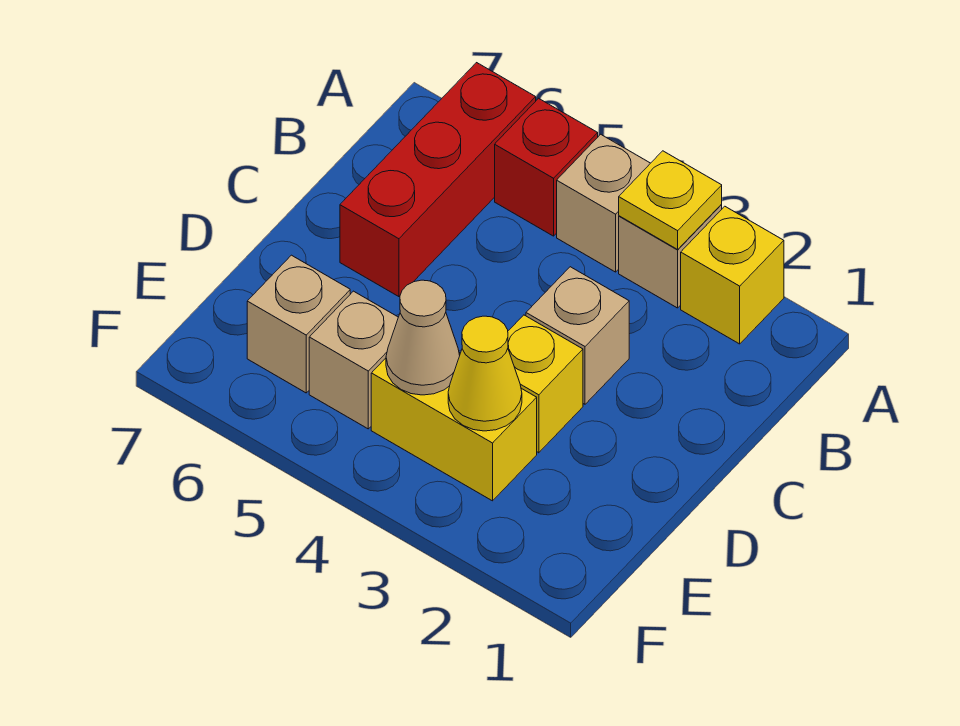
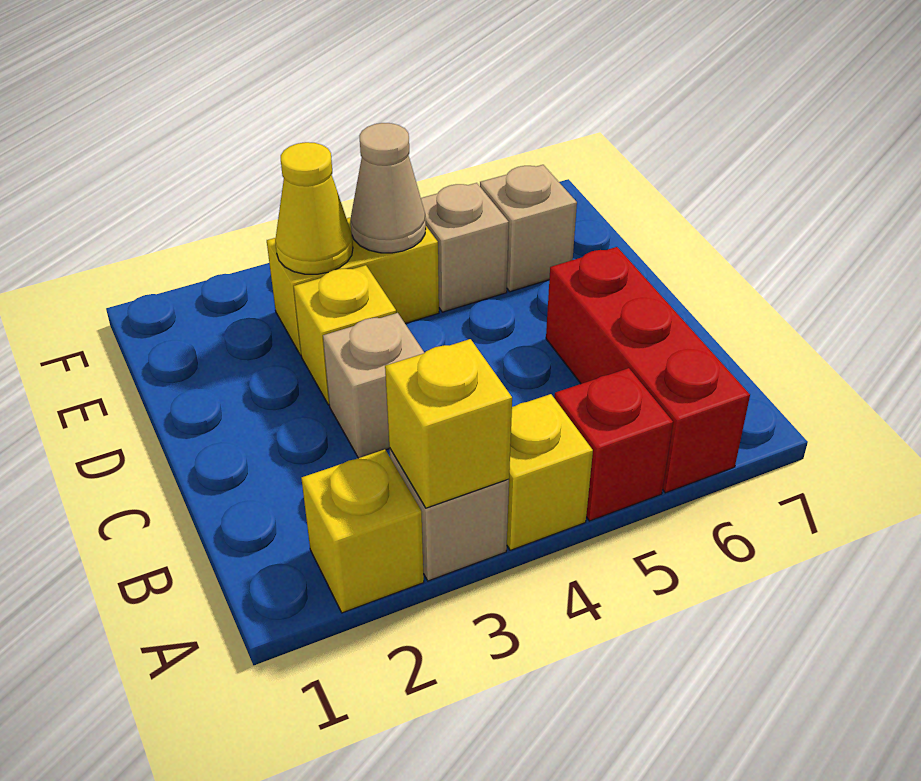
yellow 1x1 plate [619,151,722,249] -> yellow 1x1 brick [385,339,512,508]
tan 1x1 brick [557,134,650,272] -> yellow 1x1 brick [507,394,593,550]

